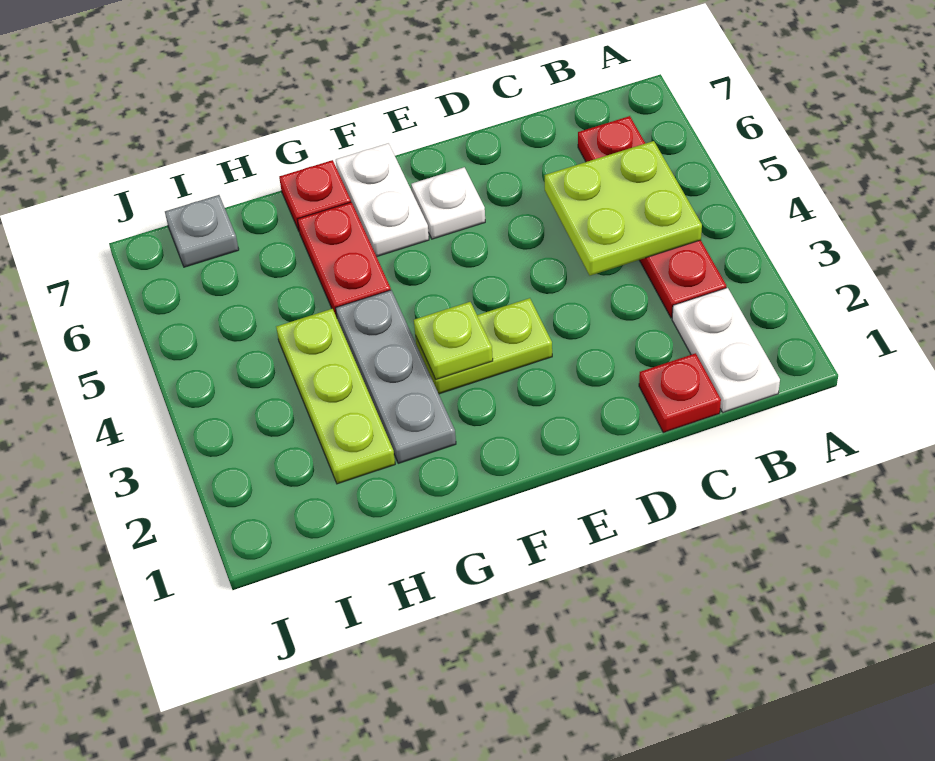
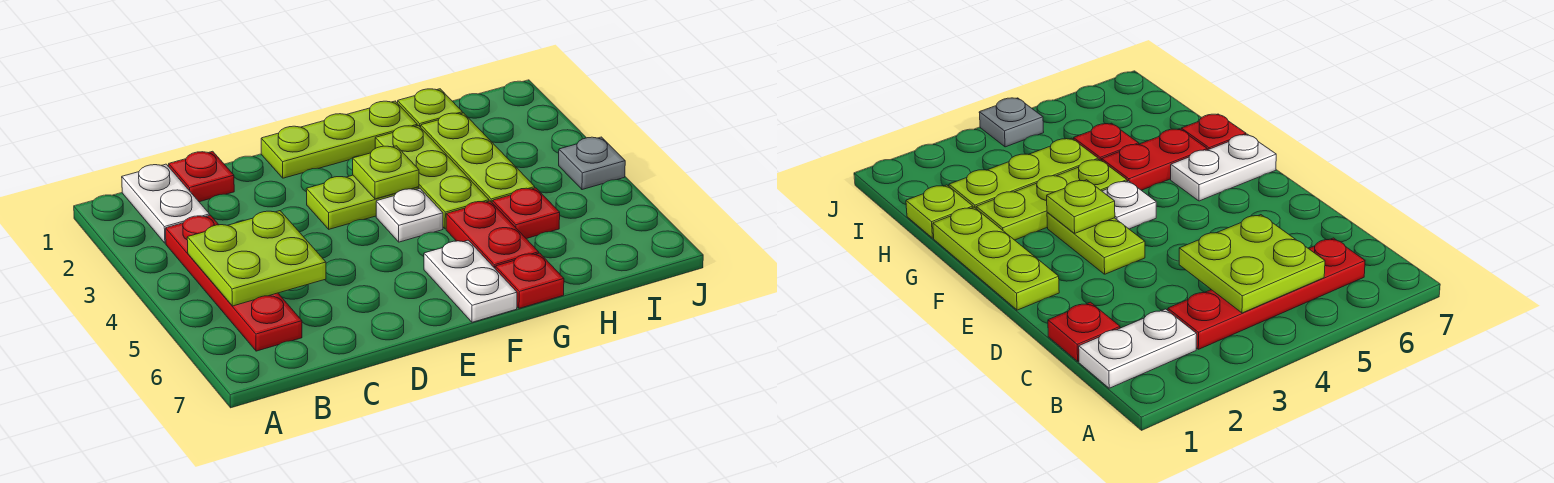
none -> lime 1x3 plate [261,101,417,178]
white 1x1 plate [411,167,485,239] -> white 1x1 plate moved to [376,189,443,242]
grey 1x3 plate [336,290,456,463] -> lime 1x3 plate [375,126,489,229]
none -> lime 1x1 plate [398,89,462,127]
none -> red 1x1 plate [492,188,560,239]
grey 1x1 plate [165,195,239,267] -> grey 1x1 plate moved to [559,137,625,190]

